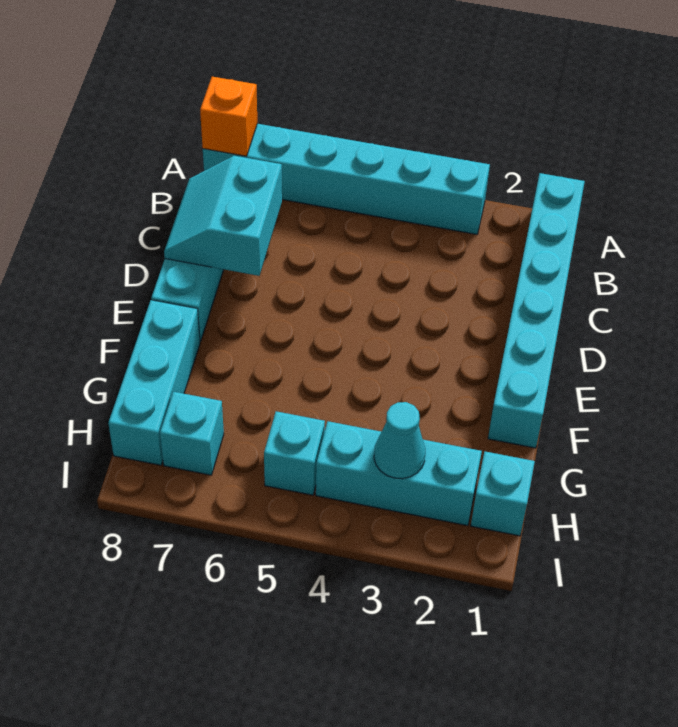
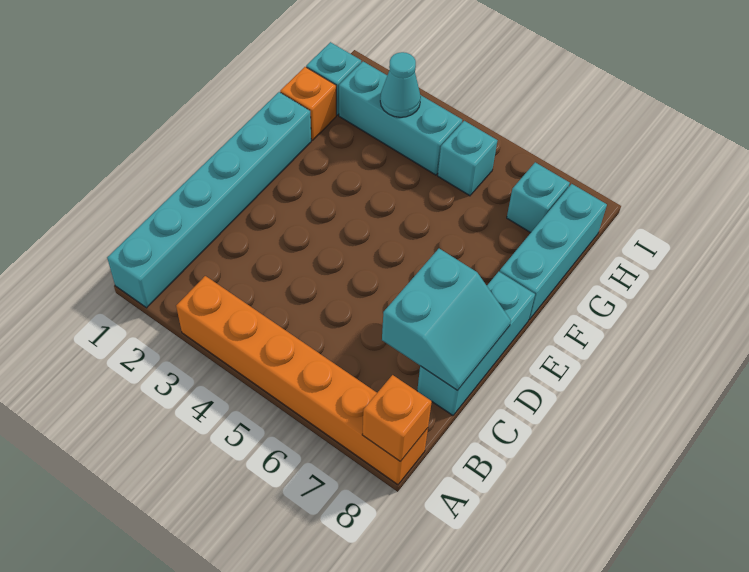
cyan 1x6 brick [203,124,490,234] -> orange 1x6 brick [176,276,428,485]
none -> orange 1x1 brick [280,67,336,140]

